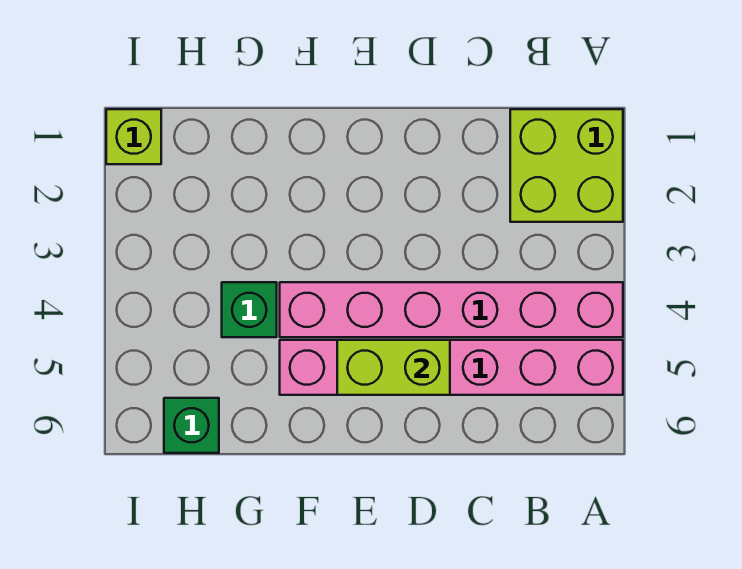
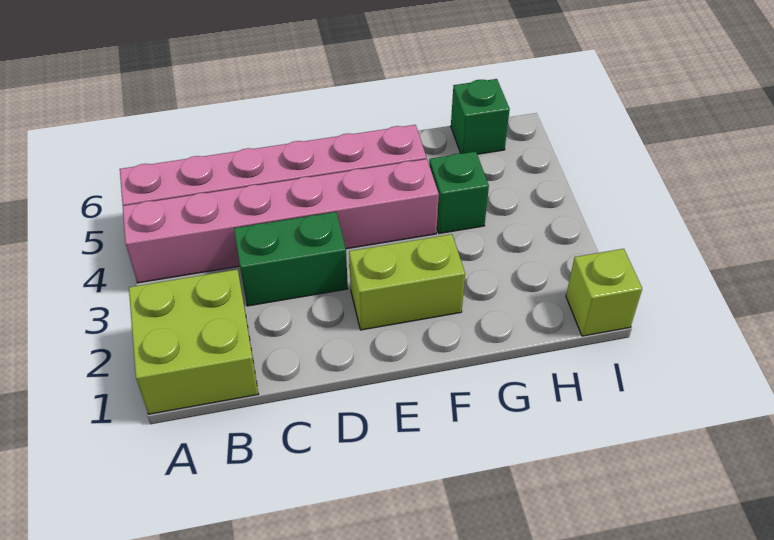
none -> green 1x2 brick [234,212,348,306]
lime 1x2 brick [337,340,450,395] -> lime 1x2 brick moved to [349,234,465,330]

